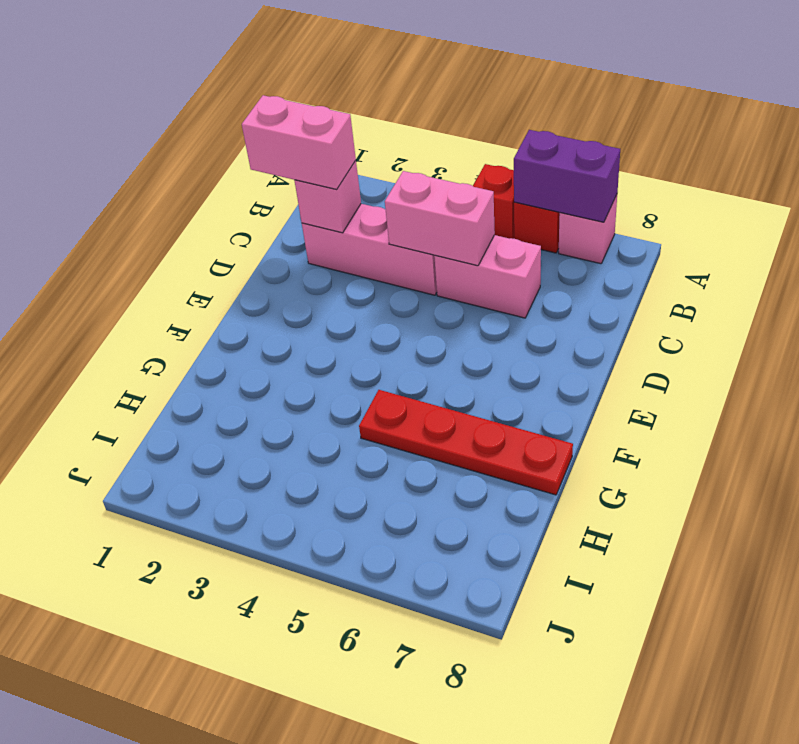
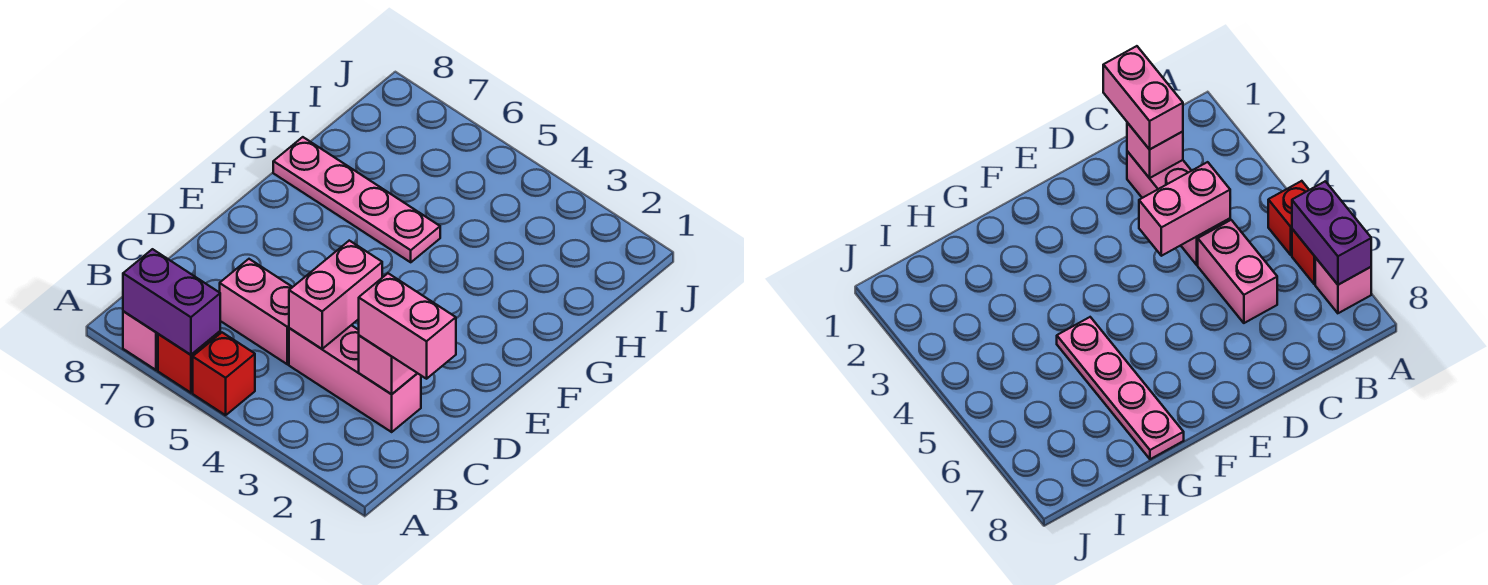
pink 1x2 brick [385,171,495,266] -> pink 1x2 brick turned to [289,241,382,349]
red 1x4 plate [359,390,573,495] -> pink 1x4 plate [273,137,440,262]

